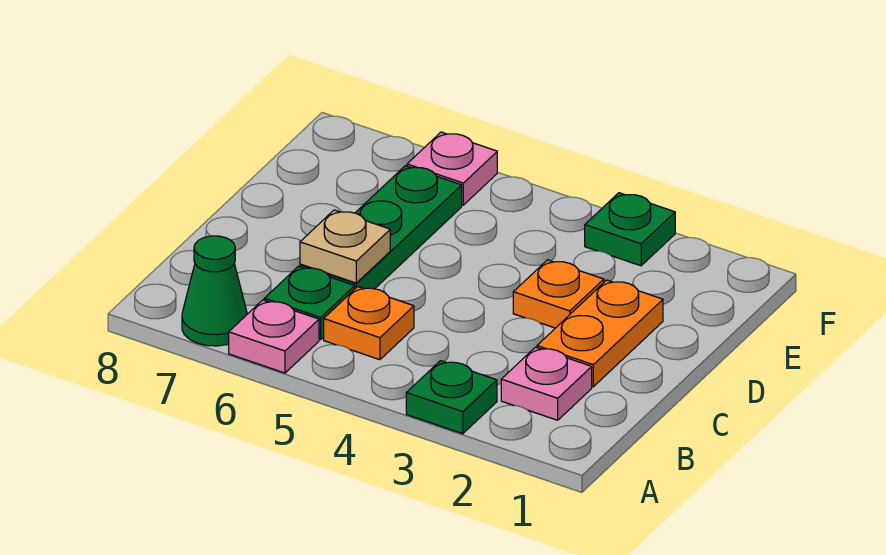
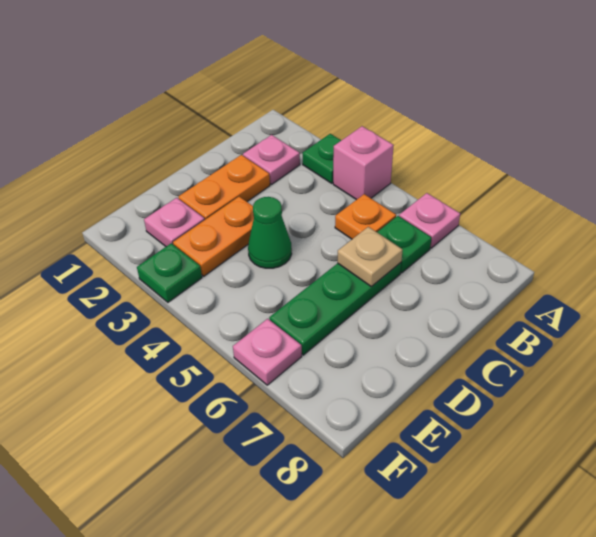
none -> pink 1x1 brick [333,126,394,200]
green 1x1 cone [182,236,247,346] -> green 1x1 cone moved to [248,197,292,268]
orange 1x1 plate [513,260,604,328] -> orange 1x2 plate [173,197,254,276]
none -> pink 1x1 plate [144,198,205,246]

